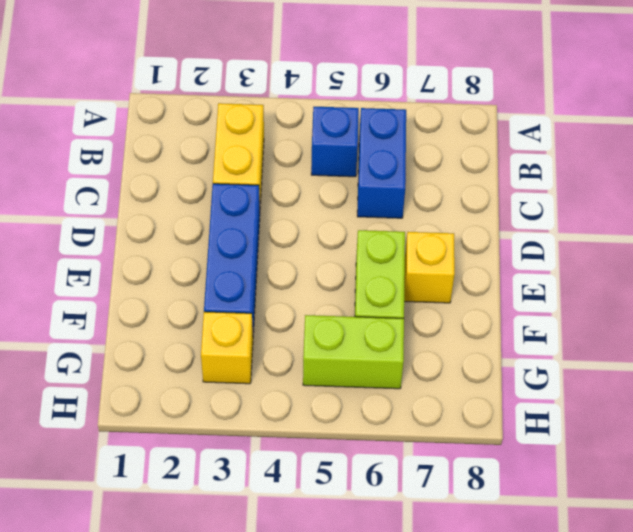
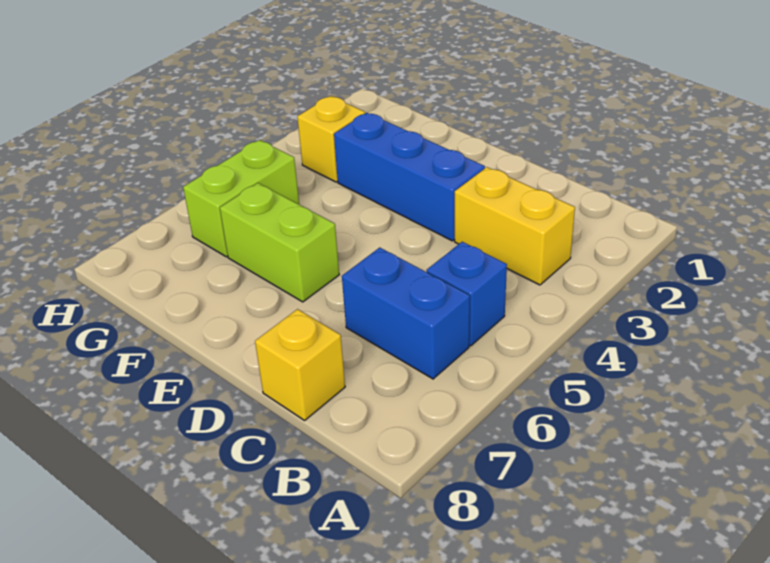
yellow 1x1 brick [404,232,455,303] -> yellow 1x1 brick moved to [255,309,345,420]

